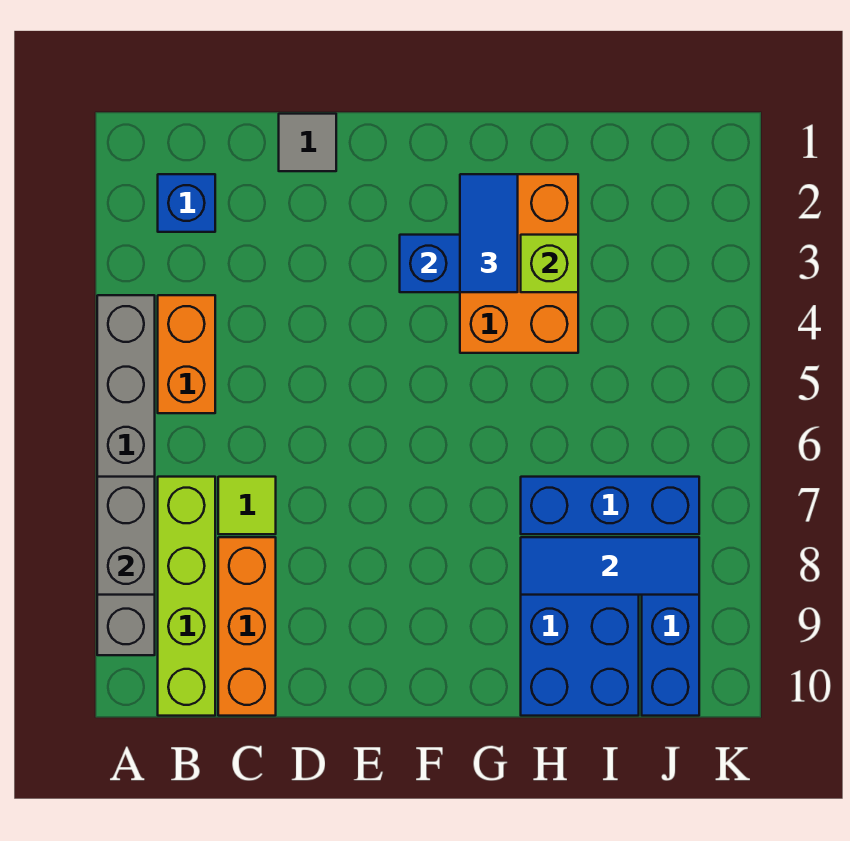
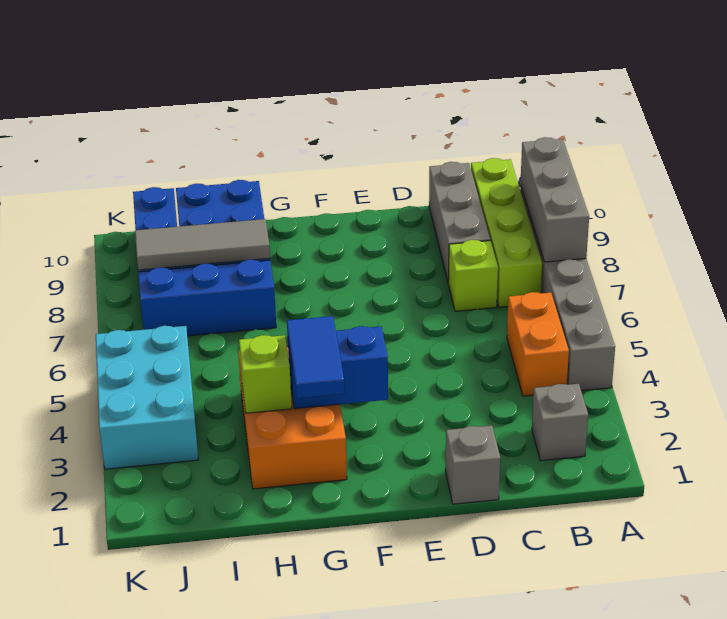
grey 1x2 brick [97,477,155,595] -> grey 1x3 brick [520,137,589,262]
blue 1x1 brick [158,174,215,232] -> grey 1x1 brick [532,384,588,461]
lime 1x1 tile [218,477,276,534] -> lime 1x1 brick [448,240,498,311]
orange 1x3 brick [218,537,276,716] -> grey 1x3 brick [429,162,490,281]
grey 1x1 tile [279,114,336,171] -> grey 1x1 brick [445,426,500,504]
blue 1x3 tile [521,537,699,595] -> grey 1x3 tile [135,219,270,270]
none -> cyan 2x3 brick [96,326,198,469]

